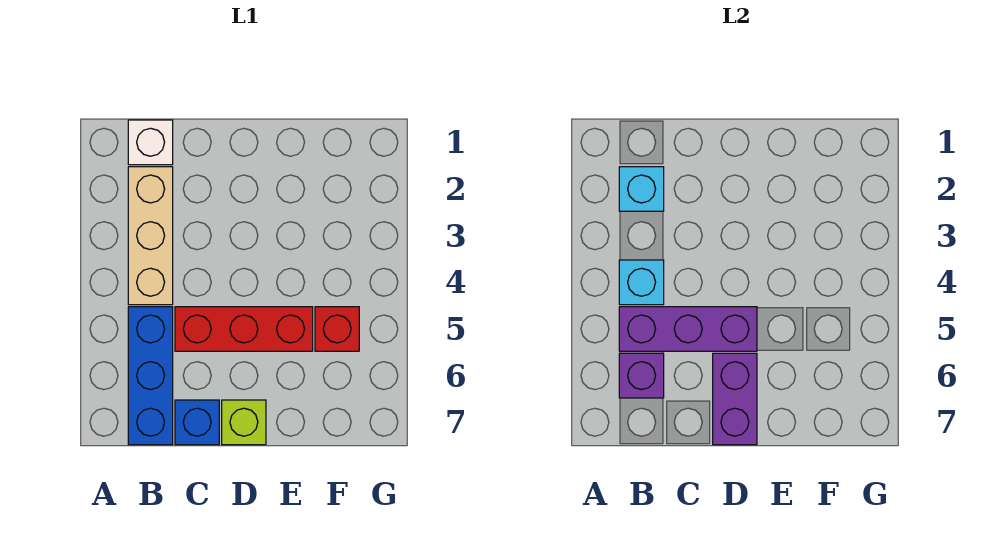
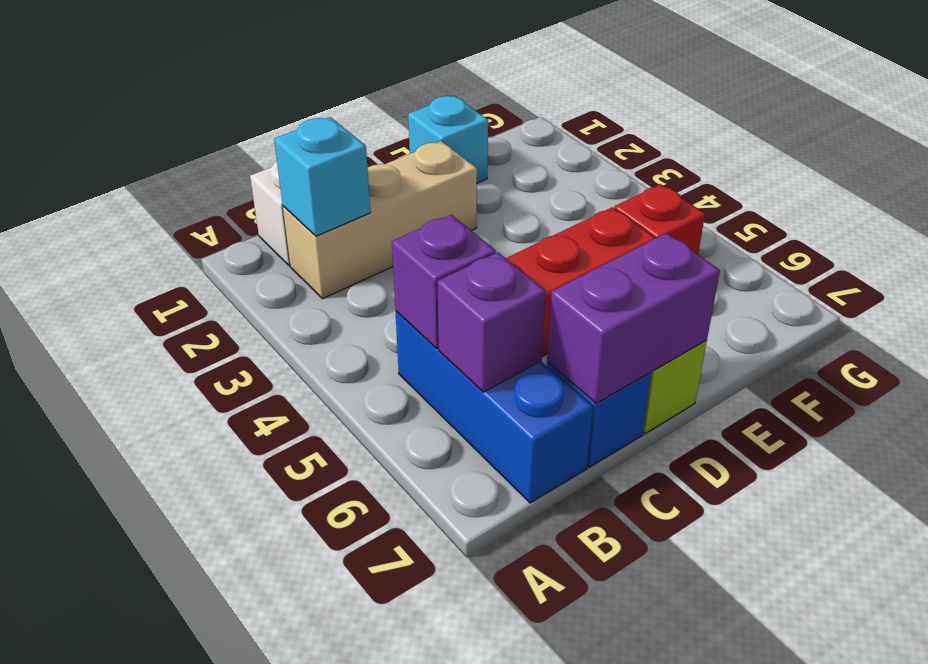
tan 1x3 brick [128,167,173,305] -> tan 1x3 brick turned to [283,141,477,299]
cyan 1x1 brick [619,260,664,305] -> cyan 1x1 brick moved to [408,96,488,183]
purple 1x3 brick [619,307,757,351] -> purple 1x1 brick [392,215,496,348]
purple 1x2 brick [713,353,757,445] -> purple 1x2 brick turned to [547,233,720,403]

